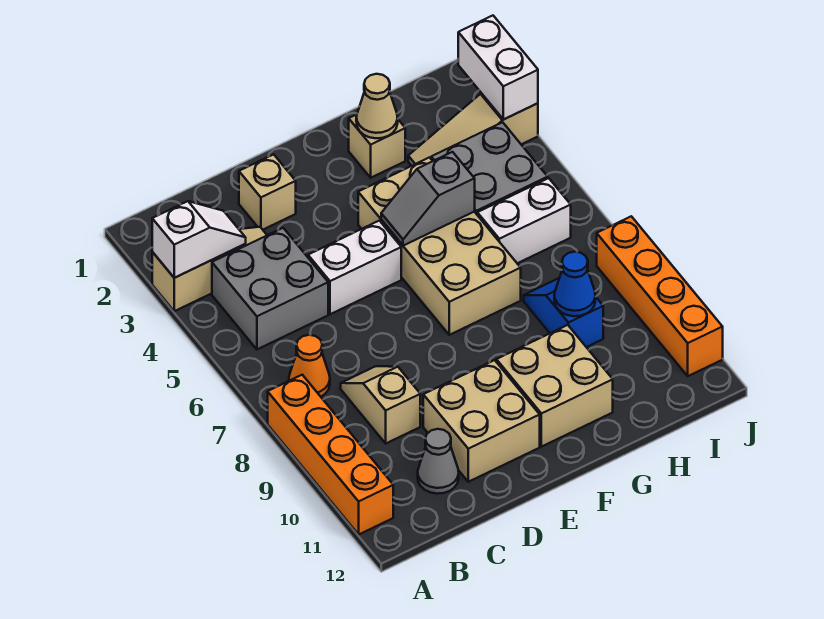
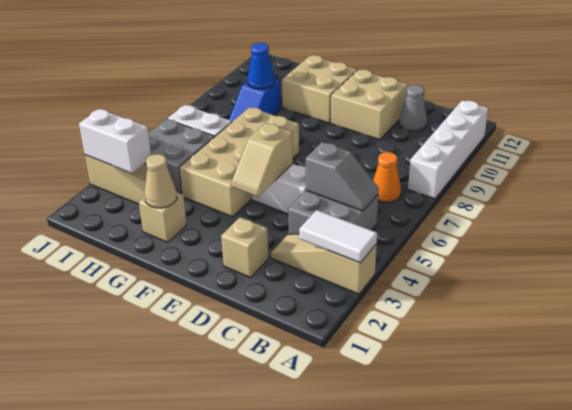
white 1x2 slope [152,201,246,278] -> white 1x2 tile [299,210,377,263]
orange 1x4 brick [268,375,393,534] -> white 1x4 brick [408,100,488,199]
tan 1x2 slope [341,366,420,443] -> tan 1x2 slope moved to [232,123,293,197]
grey 1x2 slope [381,152,475,246] -> grey 1x2 slope moved to [306,142,379,211]
white 1x2 brick [458,16,538,119] -> white 1x2 brick turned to [79,109,151,173]
orange 1x4 brick [597,216,723,376] -> none

